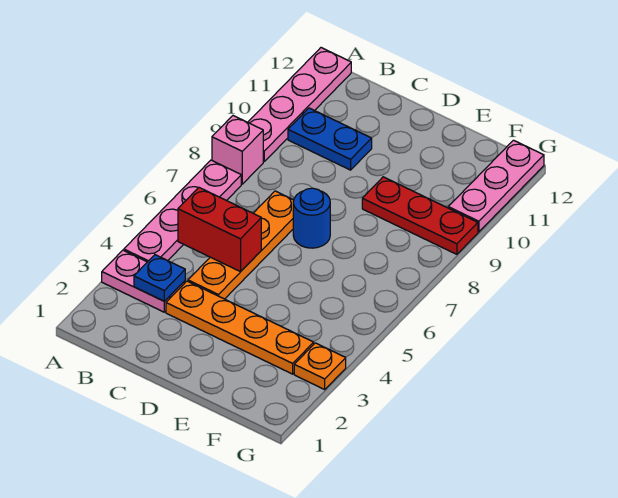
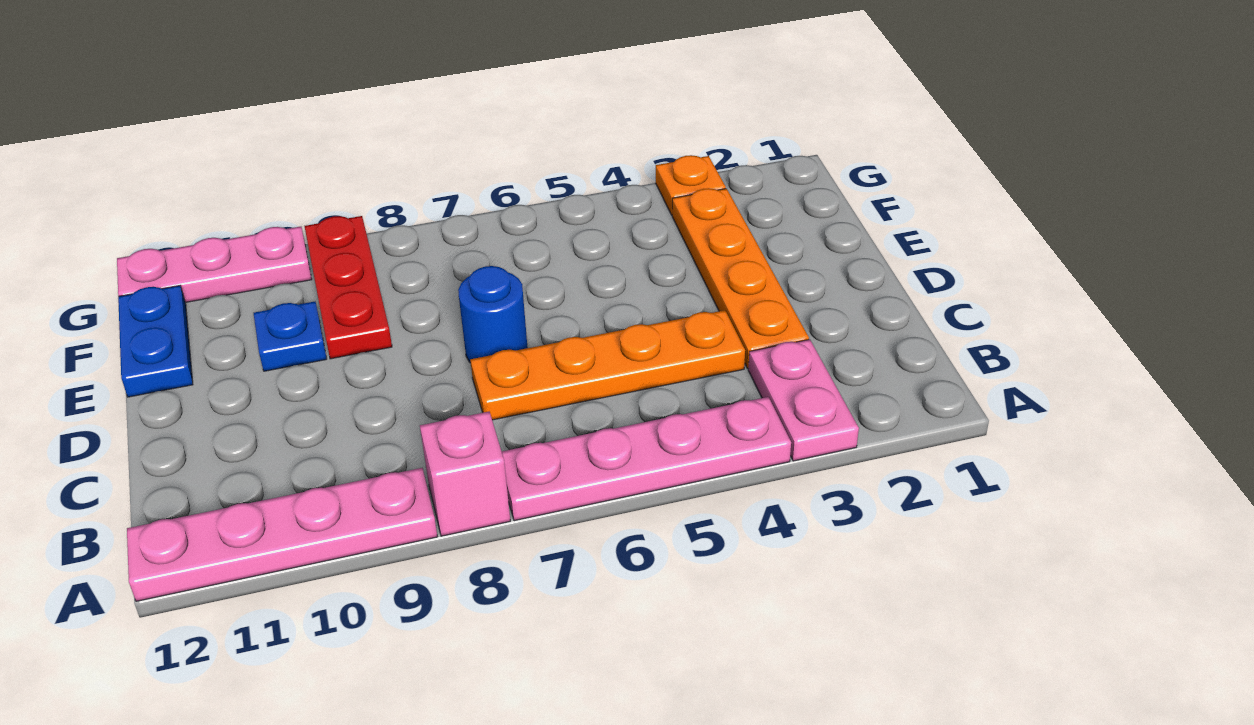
blue 1x1 plate [134,255,185,301] -> blue 1x1 plate moved to [254,302,327,371]
red 1x2 brick [178,188,261,272] -> none
blue 1x2 plate [288,108,372,170] -> blue 1x2 plate moved to [118,286,193,397]

